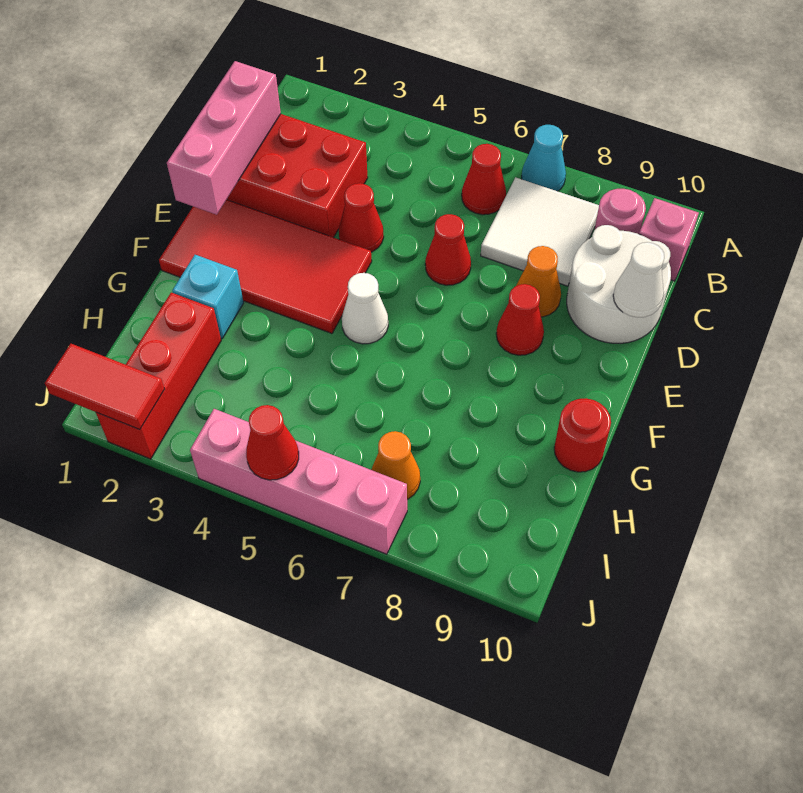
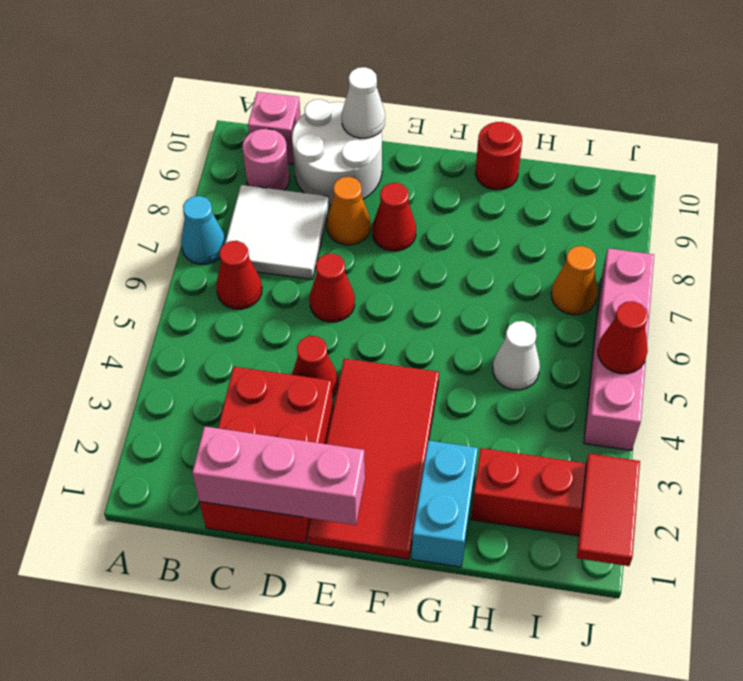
white 1x1 cone [342,273,388,344] -> white 1x1 cone moved to [493,321,540,390]
cyan 1x1 brick [172,255,244,339] -> cyan 1x2 brick [412,440,478,567]

